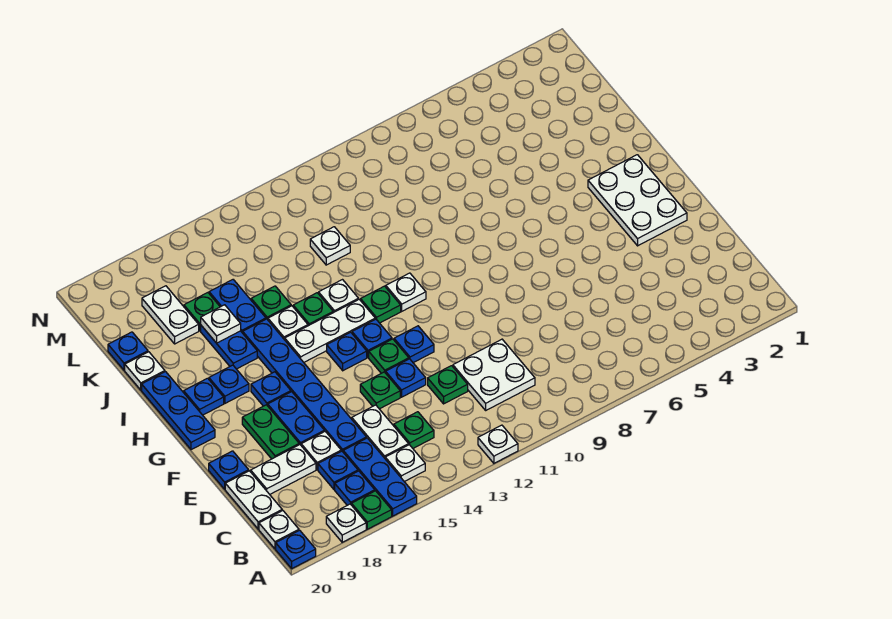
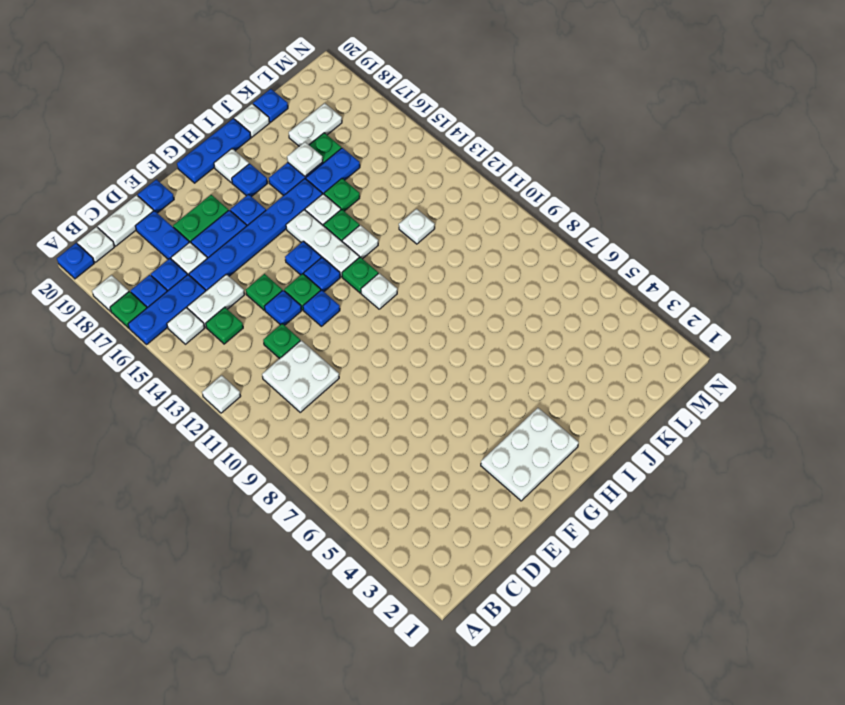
white 1x2 plate [251,444,316,494] -> blue 1x2 plate [135,211,189,259]
blue 1x1 plate [184,378,224,415] -> white 1x1 plate [214,149,249,183]

